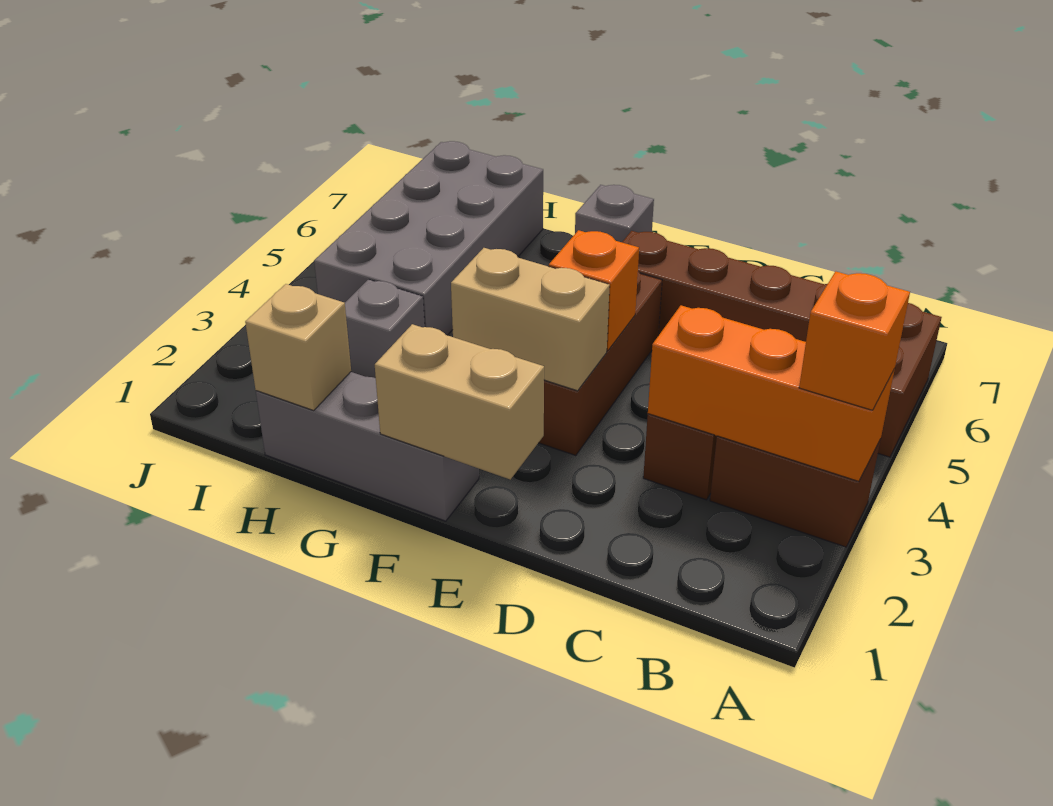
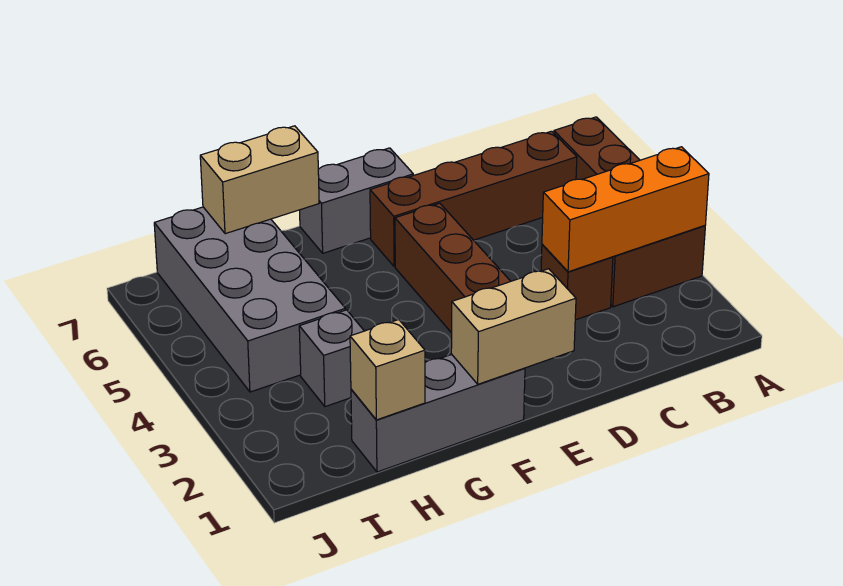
orange 1x1 brick [799,271,910,410] -> none
tan 1x2 brick [451,248,610,391] -> tan 1x2 brick moved to [200,126,319,234]
orange 1x1 brick [549,230,639,351] -> none
grey 1x1 brick [575,185,654,242] -> grey 1x2 brick [300,148,413,253]

